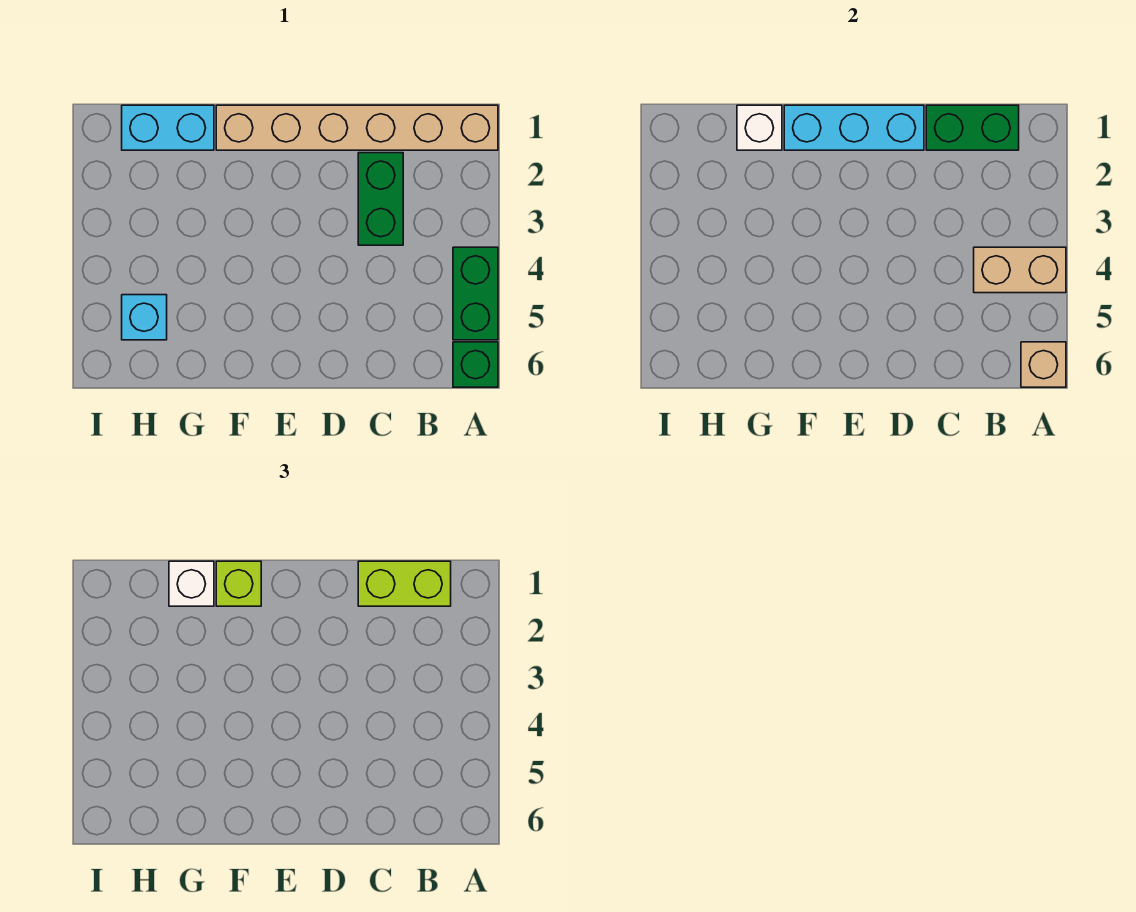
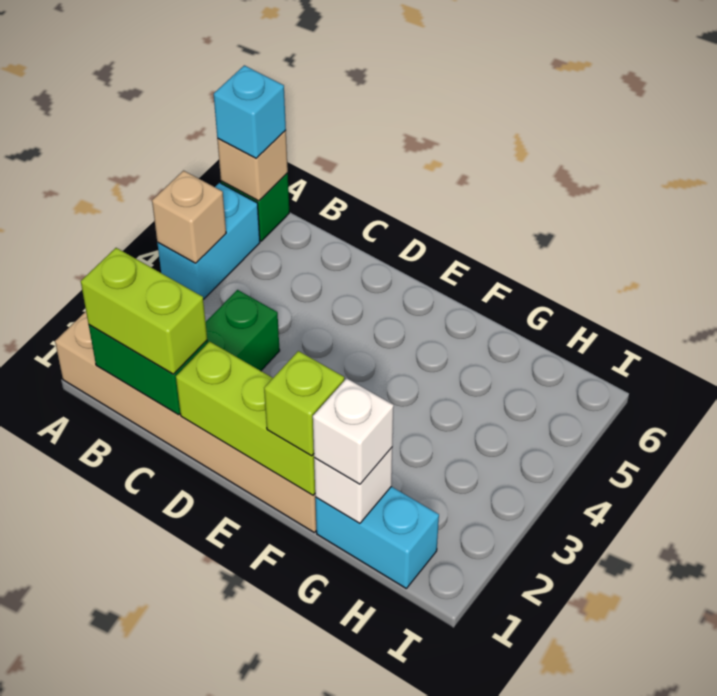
green 1x2 brick [453,247,498,340] -> cyan 1x2 brick [157,183,260,300]
tan 1x2 brick [974,247,1066,293] -> tan 1x1 brick [152,171,226,263]
cyan 1x3 brick [784,105,924,150] -> lime 1x3 brick [176,342,315,495]
cyan 1x1 brick [122,295,167,340] -> cyan 1x1 brick moved to [214,65,286,158]

